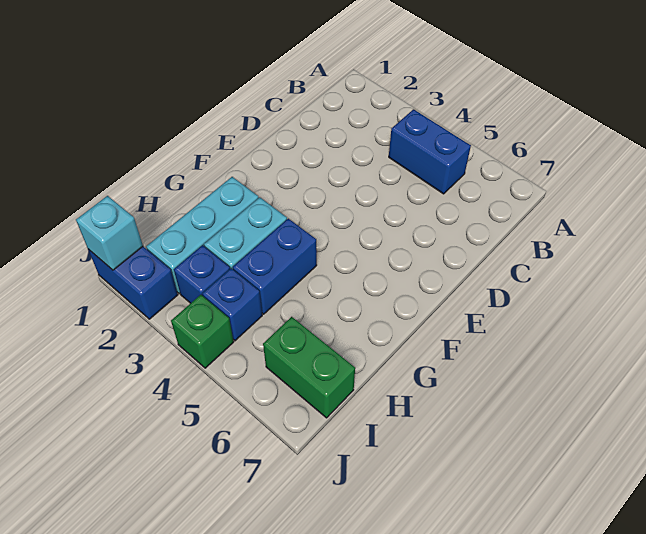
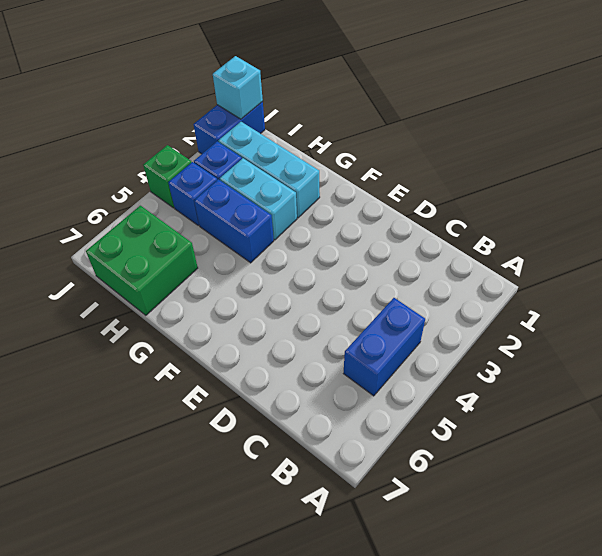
green 1x2 brick [263,317,355,418] -> green 2x2 brick [86,206,198,315]

